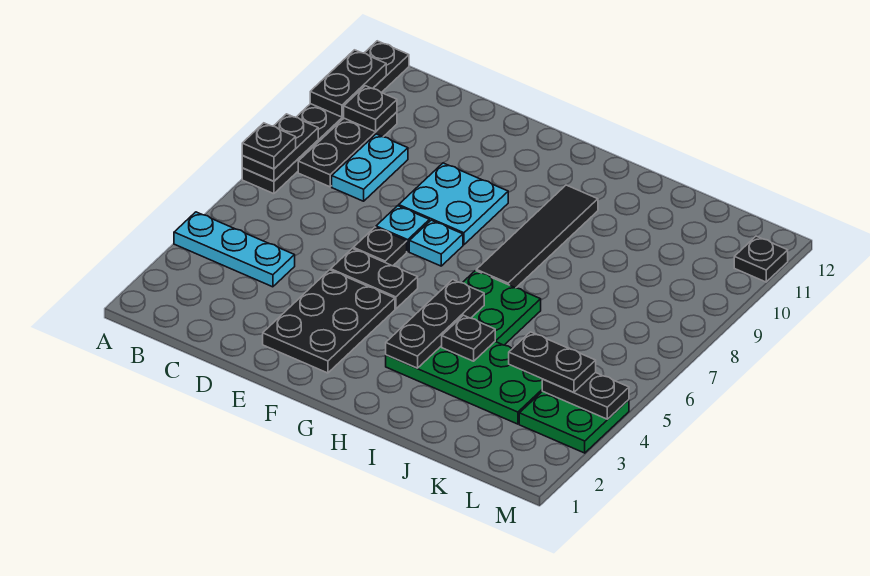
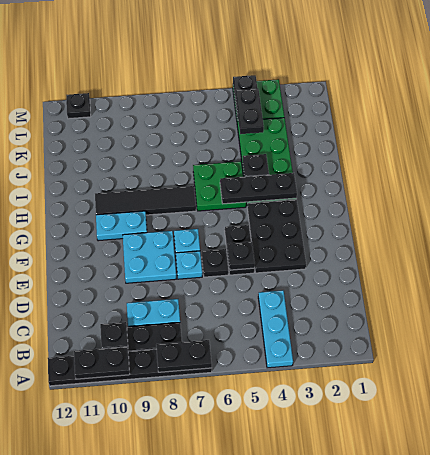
black 1x1 plate [242,123,296,169] -> black 1x1 plate moved to [227,242,255,270]
black 2x3 plate [263,270,395,373] -> black 2x3 plate turned to [247,199,306,273]
none -> cyan 1x2 plate [96,211,147,241]

